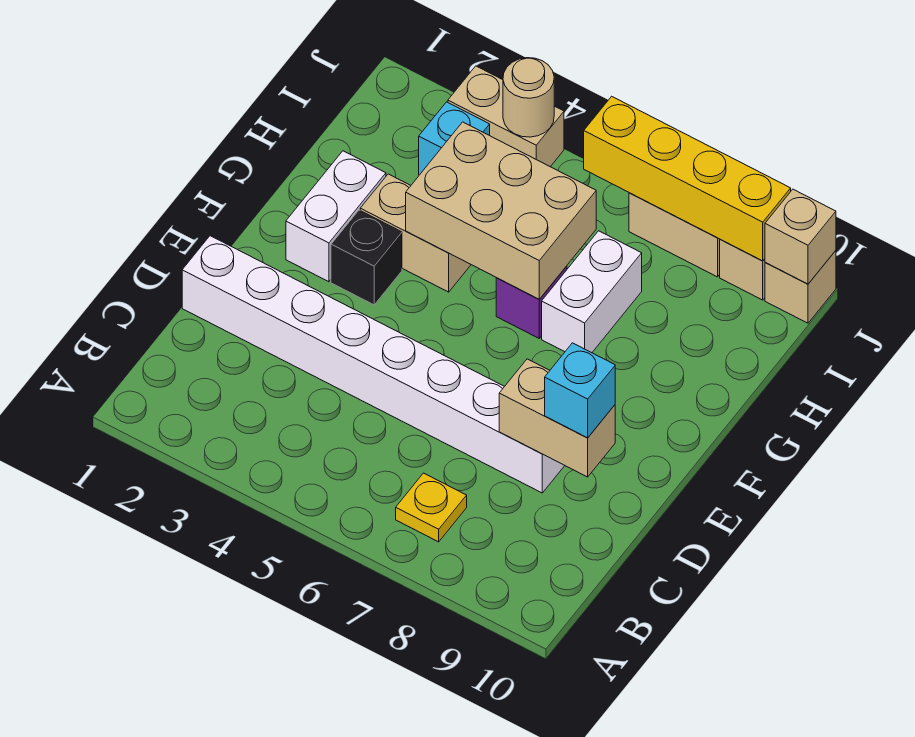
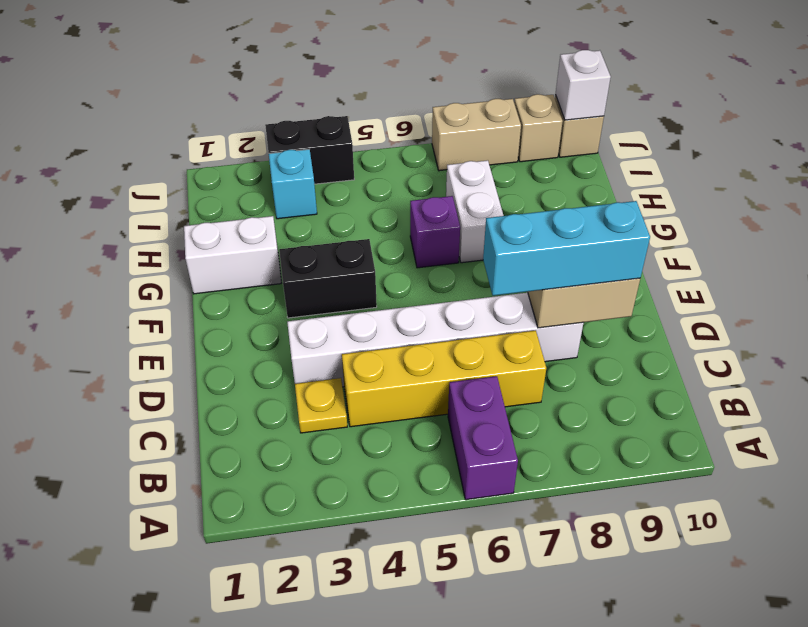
none -> purple 1x2 brick [448,376,518,500]
yellow 1x1 plate [396,473,467,542] -> yellow 1x1 plate moved to [295,378,347,433]
white 1x8 brick [182,236,565,493] -> white 1x6 brick [287,293,583,387]
cyan 1x1 brick [545,343,615,438] -> cyan 1x3 brick [483,201,650,296]
white 1x2 brick [286,151,386,282] -> white 1x2 brick turned to [184,216,281,294]
black 1x1 brick [331,210,402,305] -> black 1x2 brick [279,239,377,318]
tan 1x2 brick [360,174,471,292] -> none
tan 2x3 brick [406,122,596,299] -> none
tan 1x2 brick [448,66,564,167] -> black 1x2 brick [265,116,354,184]
tan 1x1 round brick [503,58,554,137] -> none
yellow 1x4 brick [584,96,791,261] -> yellow 1x4 brick moved to [342,330,546,427]
tan 1x1 brick [765,189,836,284] -> white 1x1 brick [556,50,611,120]

